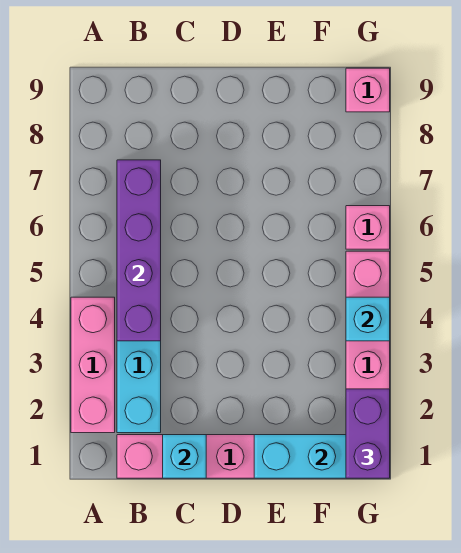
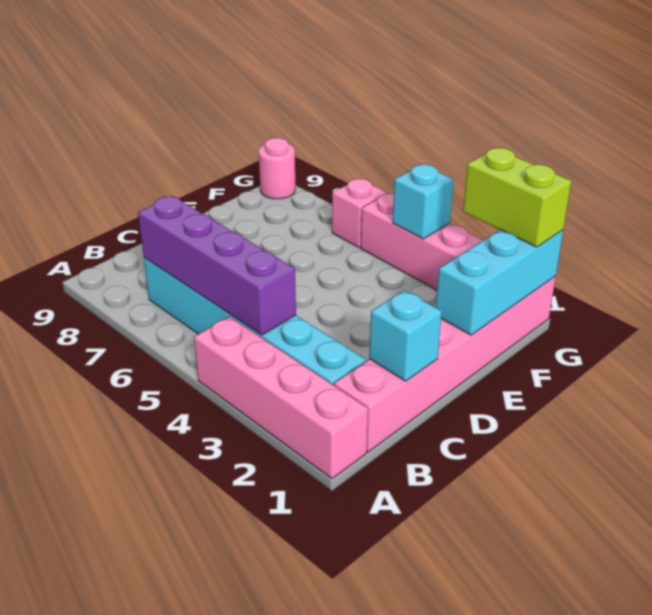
pink 1x3 brick [71,297,115,433] -> pink 1x4 brick [194,317,368,479]
purple 1x2 brick [346,389,390,478] -> lime 1x2 brick [463,148,571,247]
pink 1x1 brick [346,68,390,112] -> pink 1x1 round brick [259,138,296,199]

